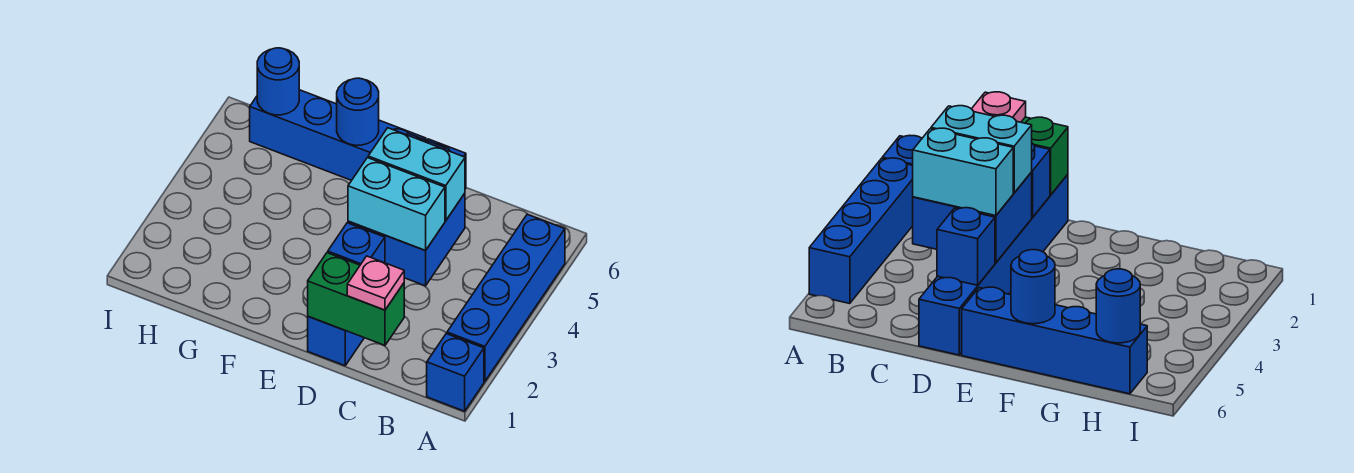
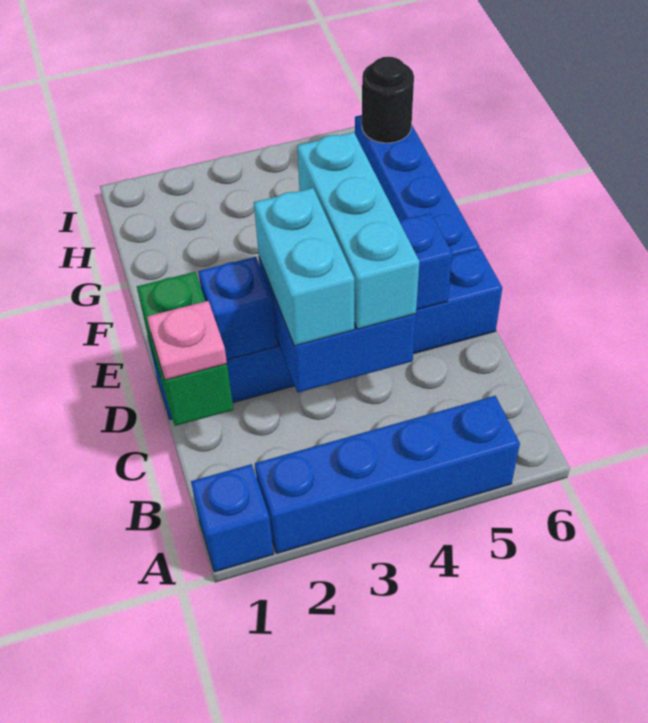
cyan 1x2 brick [368,128,465,221] -> cyan 1x3 brick [297,132,420,329]
blue 1x1 round brick [337,78,379,145] -> none
blue 1x1 round brick [257,48,299,115] -> black 1x1 round brick [362,57,414,143]

